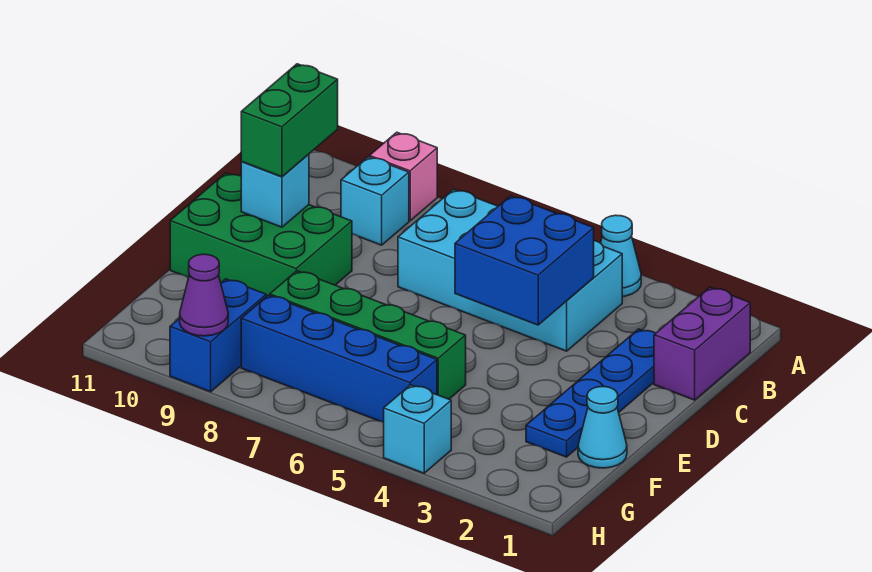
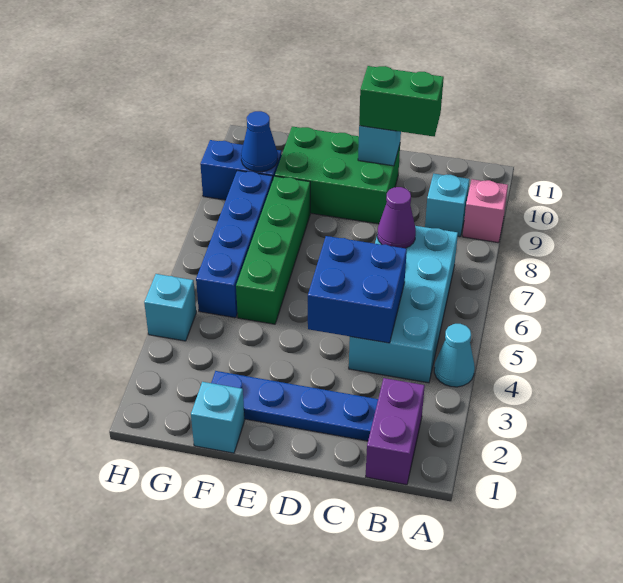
purple 1x2 brick [654,287,750,400] -> purple 1x2 brick turned to [366,378,425,485]
green 2x3 brick [170,173,352,297] -> green 2x3 brick turned to [275,127,400,224]
cyan 1x1 cone [578,387,627,468] -> cyan 1x1 brick [191,382,245,453]
none -> blue 1x1 cone [241,111,278,172]
purple 1x1 cone [180,254,228,336] -> purple 1x1 cone moved to [377,187,416,248]

